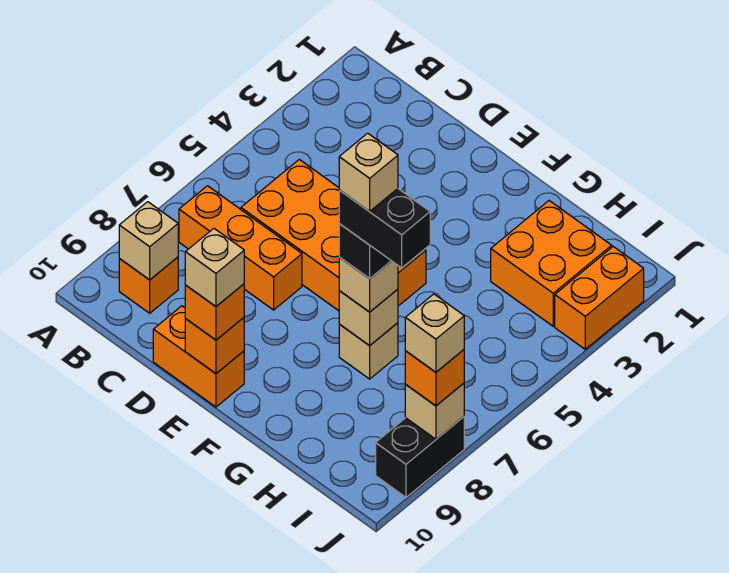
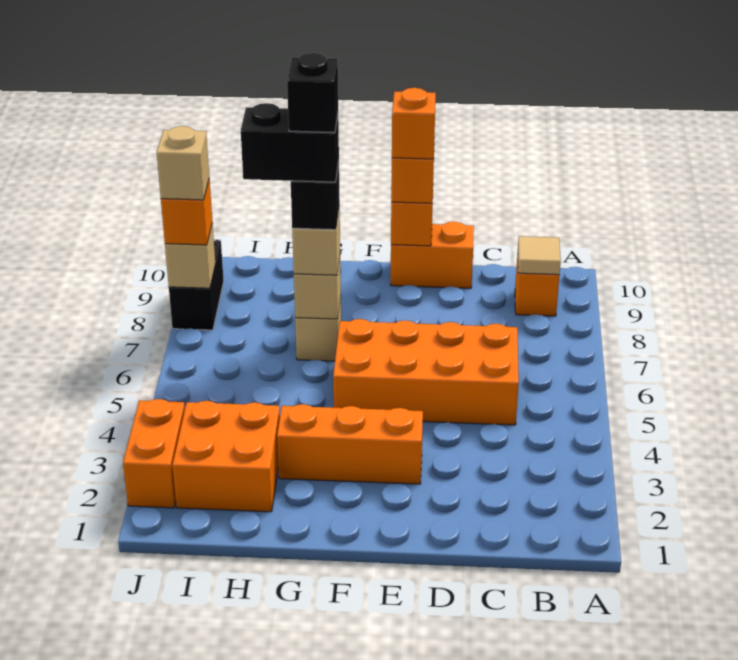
orange 1x3 brick [179,186,302,310] -> orange 1x3 brick moved to [277,404,423,484]
tan 1x1 brick [119,202,178,280] -> tan 1x1 tile [518,236,561,275]
tan 1x1 brick [185,229,244,306] -> orange 1x1 brick [392,88,436,159]
tan 1x1 brick [339,133,398,212] -> black 1x1 brick [287,53,338,133]

